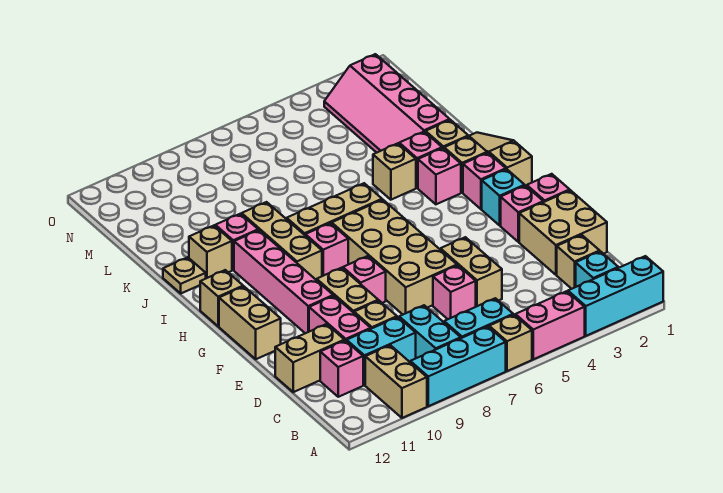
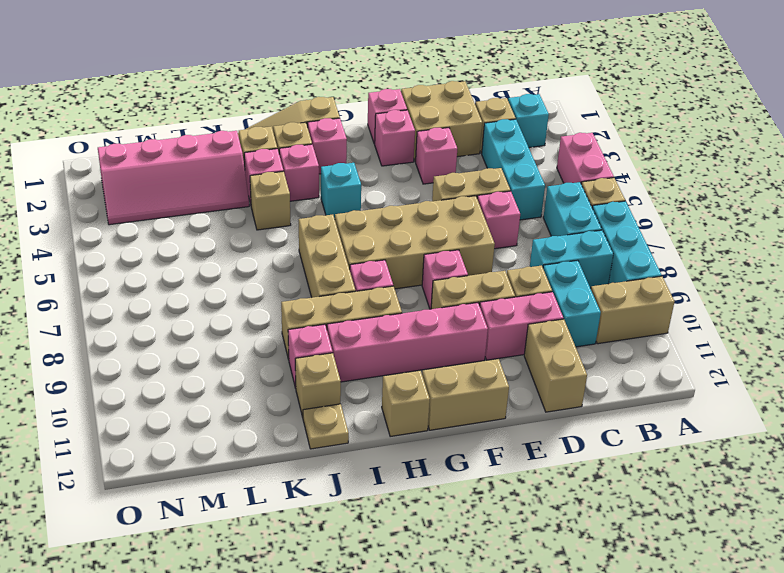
cyan 1x3 brick [568,256,663,336] -> cyan 1x3 brick moved to [482,119,545,220]
pink 1x1 brick [320,340,363,397] -> pink 1x1 brick moved to [416,128,457,184]
cyan 1x1 brick [482,169,525,225] -> cyan 1x1 brick moved to [321,163,361,219]

